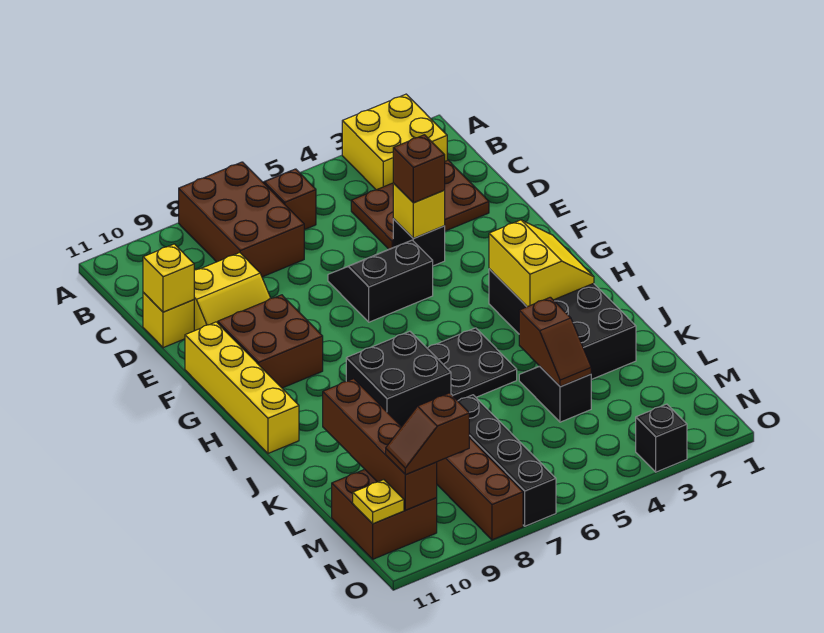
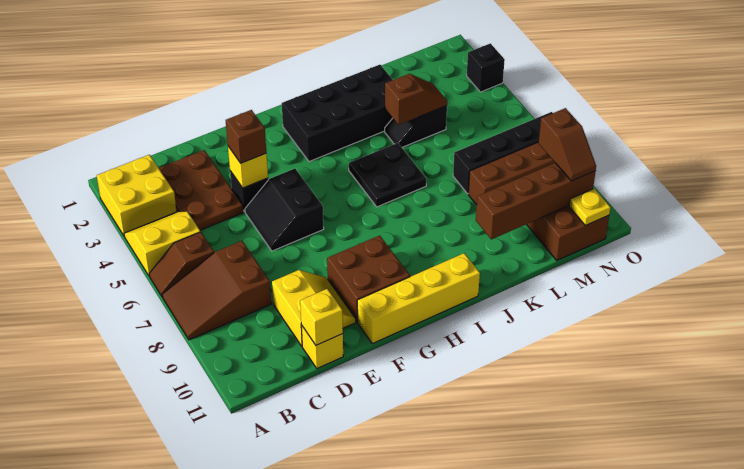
brown 2x3 brick [179,162,304,277] -> brown 2x3 slope [162,241,271,340]
yellow 2x2 slope [489,220,594,307] -> yellow 2x2 slope moved to [124,211,200,276]
black 2x2 brick [346,331,451,427] -> none

